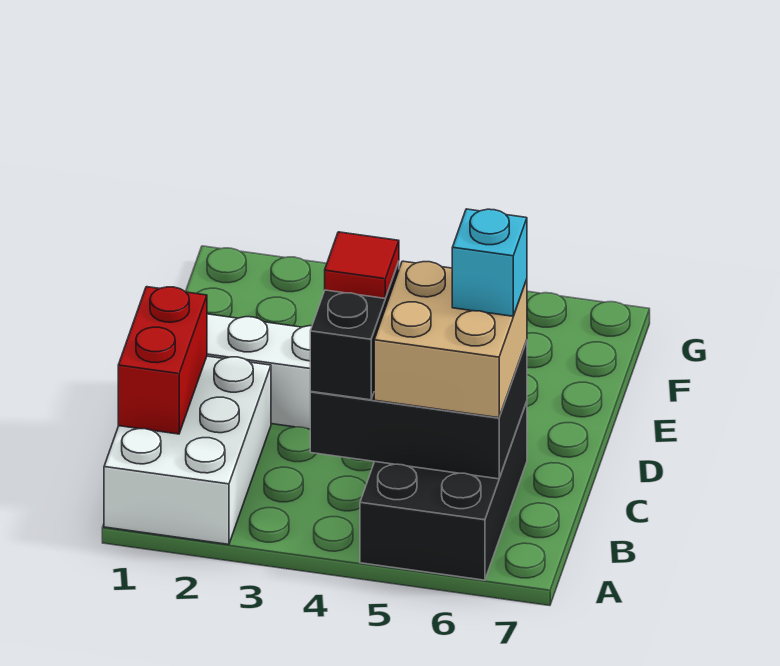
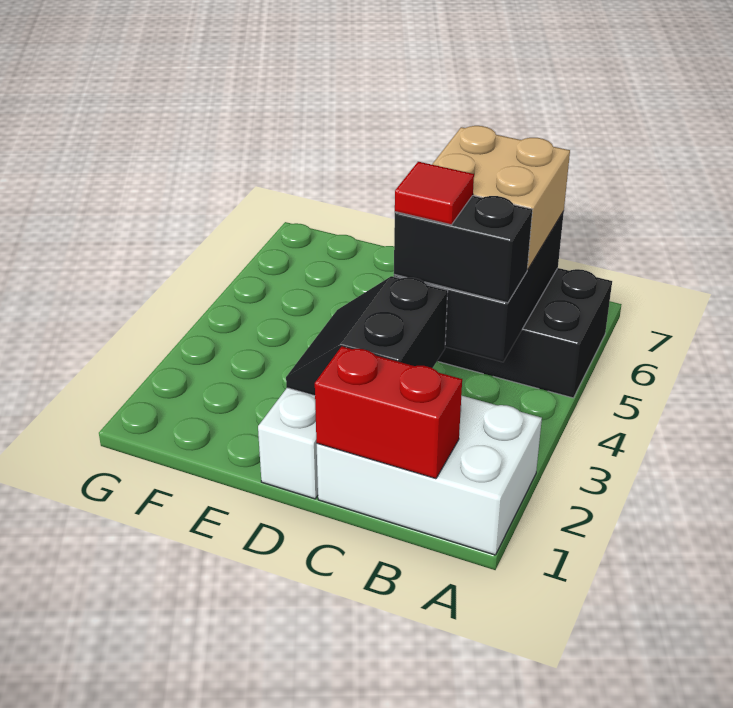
none -> black 2x2 slope [286,276,448,396]
cyan 1x1 brick [452,209,527,316] -> none

